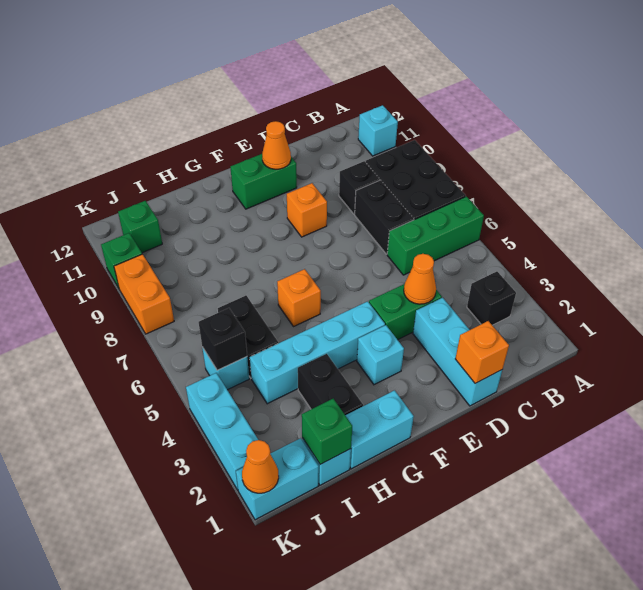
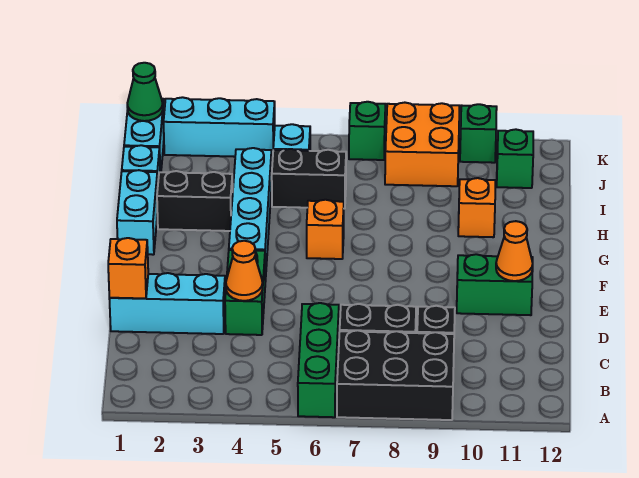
cyan 1x1 brick [358,105,398,156] -> none
black 1x1 brick [467,272,516,325] -> none
orange 1x1 brick [287,183,327,237] -> orange 1x1 brick moved to [458,178,495,237]
green 1x2 brick [230,154,297,209] -> green 1x2 brick turned to [457,254,533,315]
cyan 1x1 brick [357,325,404,385] -> none
green 1x1 brick [302,399,352,464] -> green 1x1 brick moved to [349,102,385,160]
black 1x1 brick [199,308,247,370] -> none
orange 1x1 cone [242,440,279,493] -> green 1x1 cone [127,63,163,121]
orange 1x2 brick [114,254,174,334] -> orange 2x2 brick [385,103,460,186]

